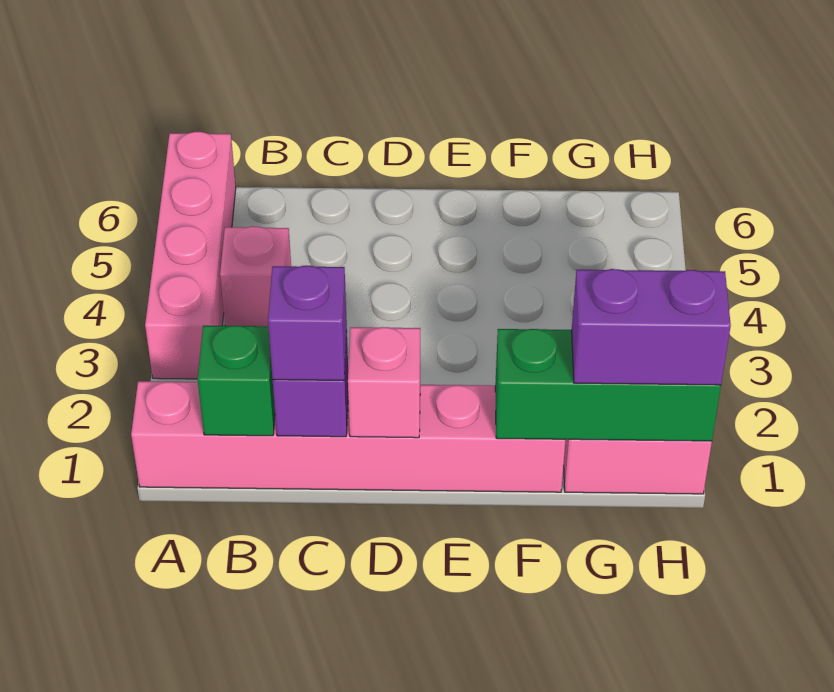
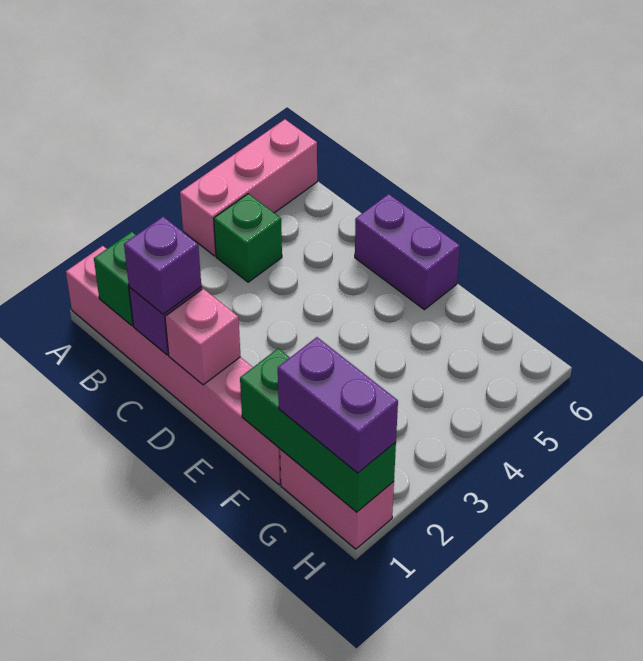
pink 1x4 brick [145,132,236,379] -> pink 1x3 brick [180,119,317,256]
pink 1x1 brick [220,226,291,326] -> green 1x1 brick [214,194,282,282]
none -> purple 1x2 brick [355,194,460,310]

